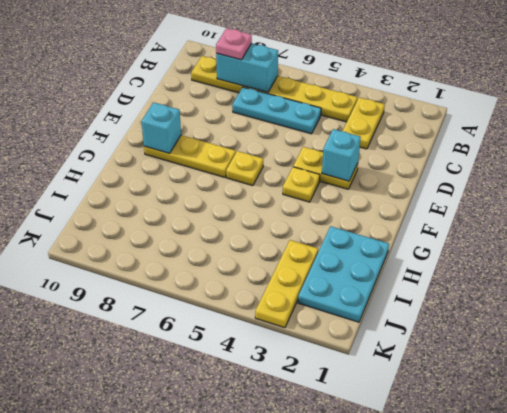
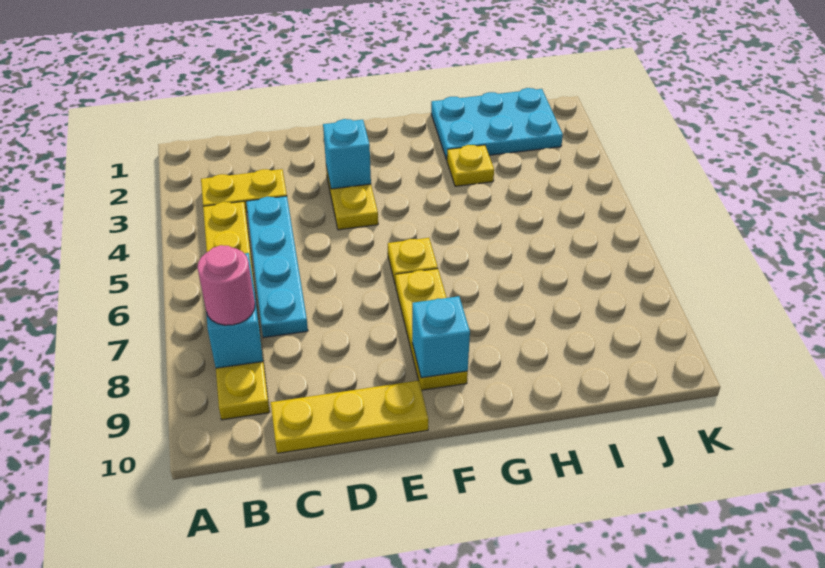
pink 1x1 plate [216,28,252,60] -> pink 1x1 round brick [198,245,255,325]
cyan 1x3 plate [232,87,321,134] -> cyan 1x4 plate [246,196,308,338]
yellow 1x1 plate [283,167,320,202] -> yellow 1x1 plate moved to [447,145,494,186]
yellow 1x3 plate [255,240,318,328] -> yellow 1x3 plate moved to [271,380,428,453]

